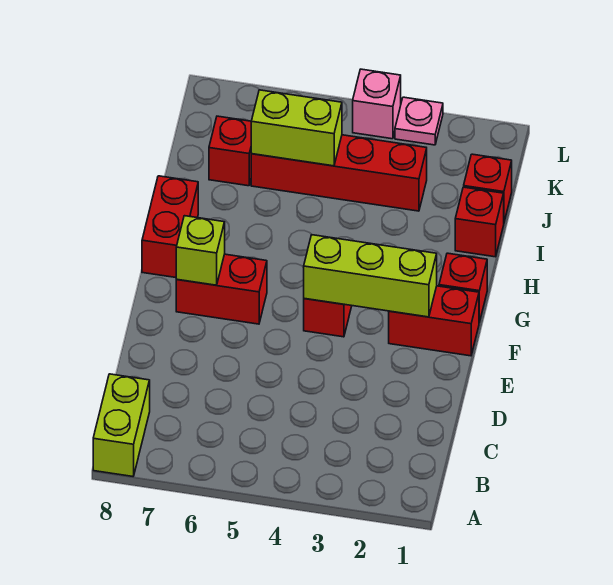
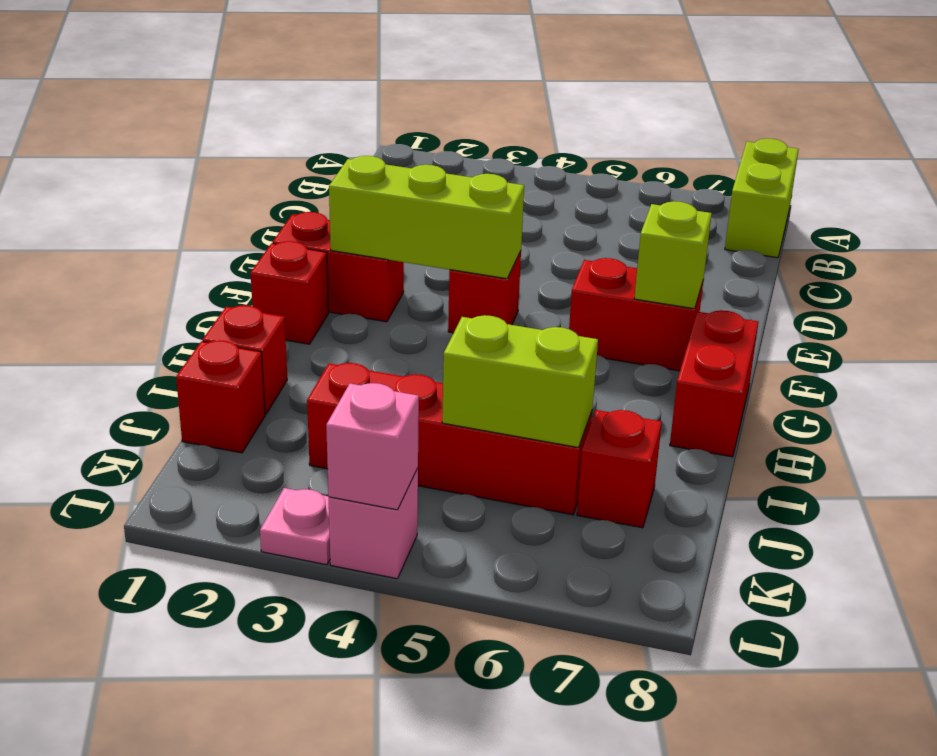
none -> pink 1x1 brick [326,383,419,510]

